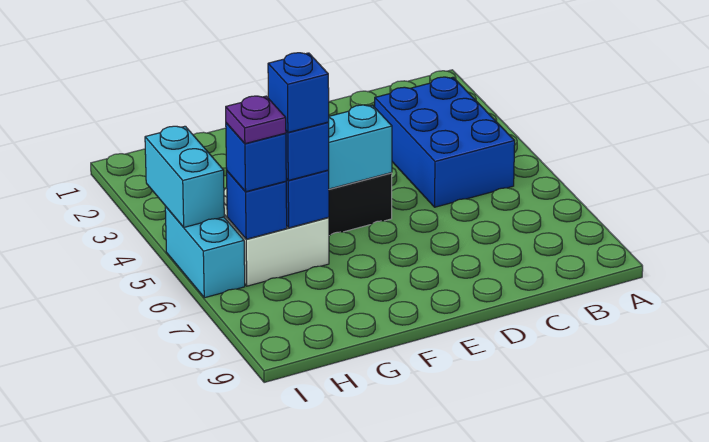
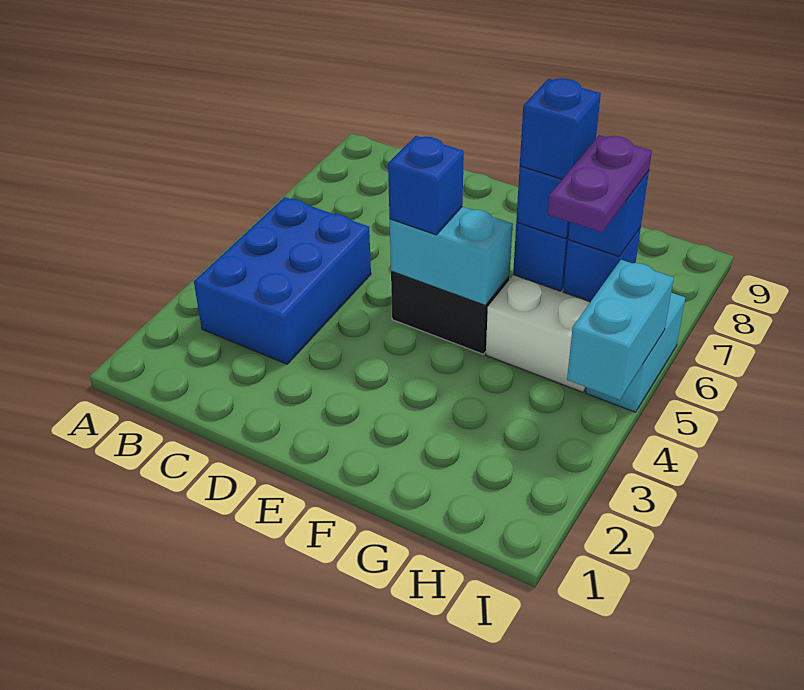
none -> blue 1x1 brick [388,136,464,235]
purple 1x1 plate [226,96,286,144] -> purple 1x2 plate [548,135,652,232]

